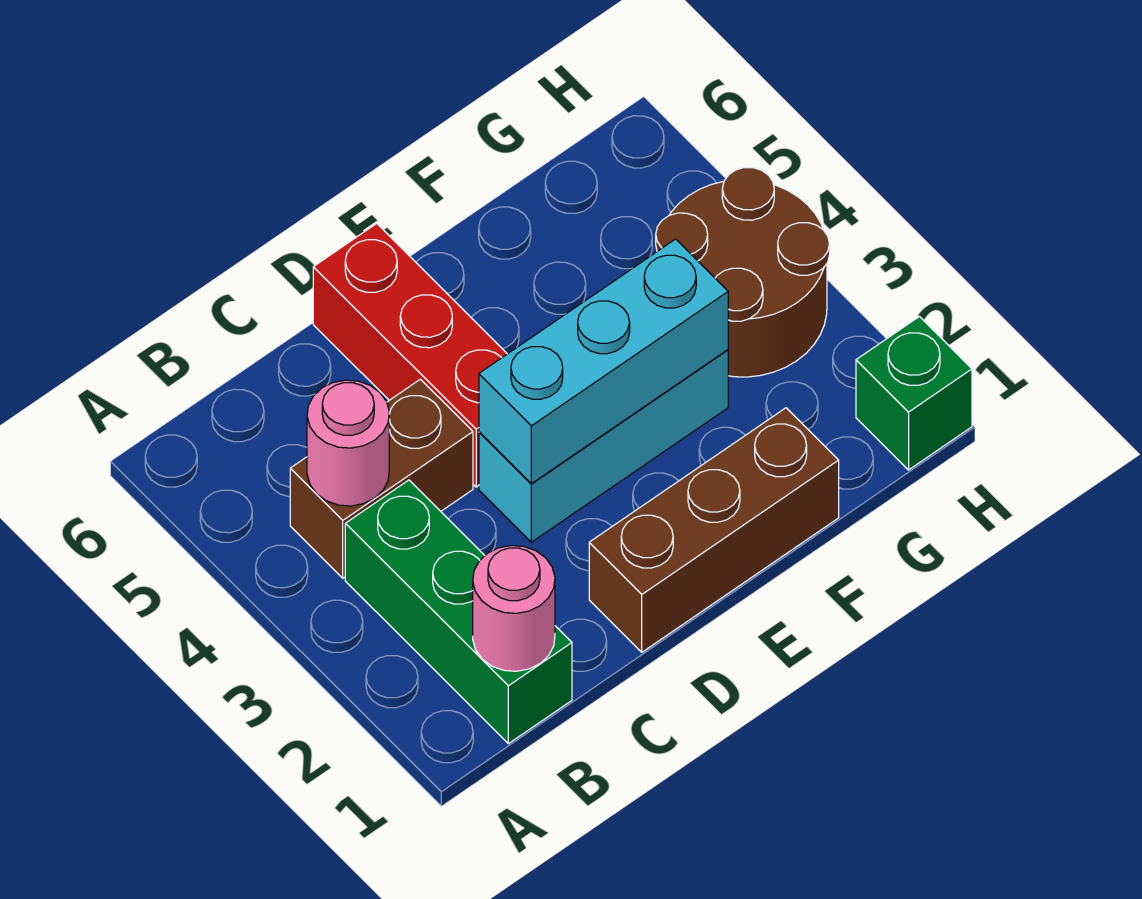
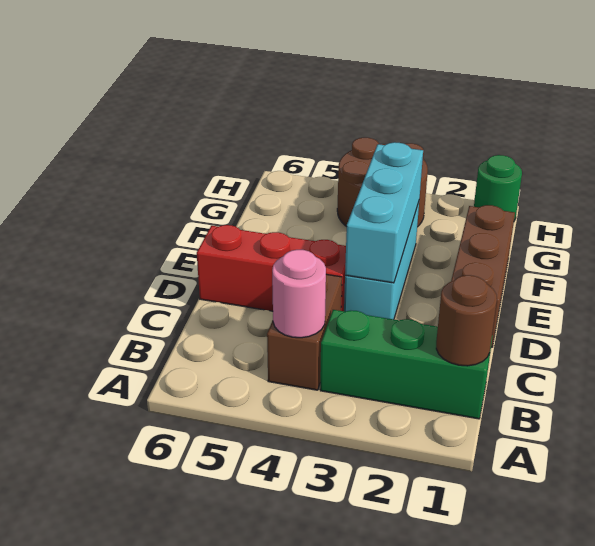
pink 1x1 round brick [473,546,555,671] -> brown 1x1 round brick [436,275,497,366]
green 1x1 brick [856,317,972,470] -> green 1x1 round brick [474,155,522,221]

